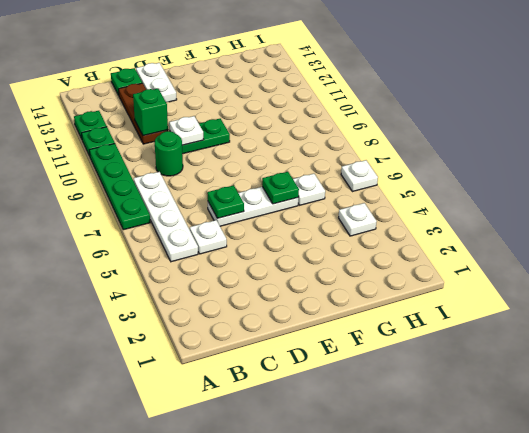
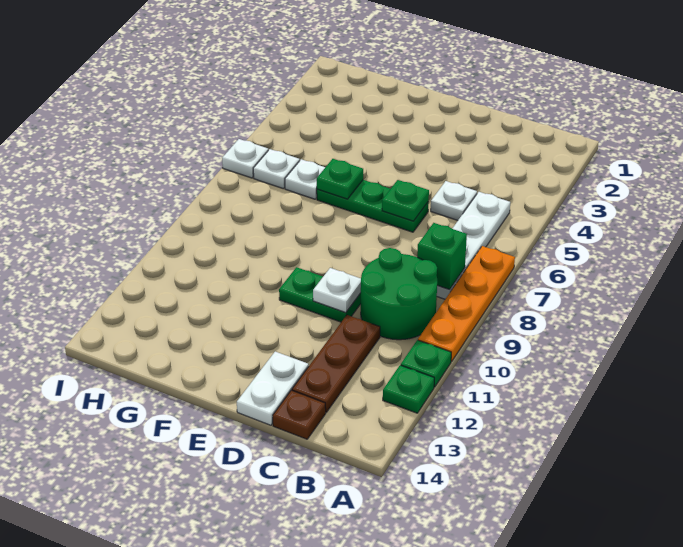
green 1x4 plate [89,144,150,230] -> orange 1x4 plate [418,246,515,362]
green 1x1 round brick [155,131,183,176] -> green 2x2 round brick [361,248,437,340]
green 1x1 brick [133,89,168,136] -> green 1x1 brick moved to [417,223,467,290]
green 1x1 plate [111,68,142,95] -> brown 1x1 plate [273,390,326,439]
white 1x3 plate [208,187,298,226] -> green 1x3 plate [317,180,429,232]
white 1x1 plate [339,203,377,236] -> white 1x1 plate moved to [253,149,300,189]

